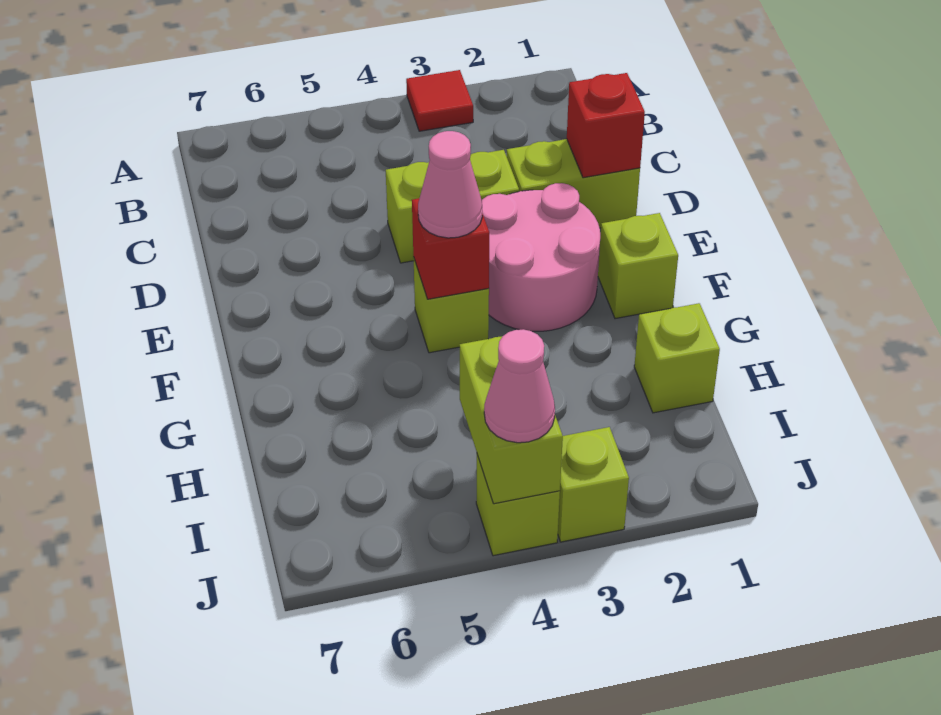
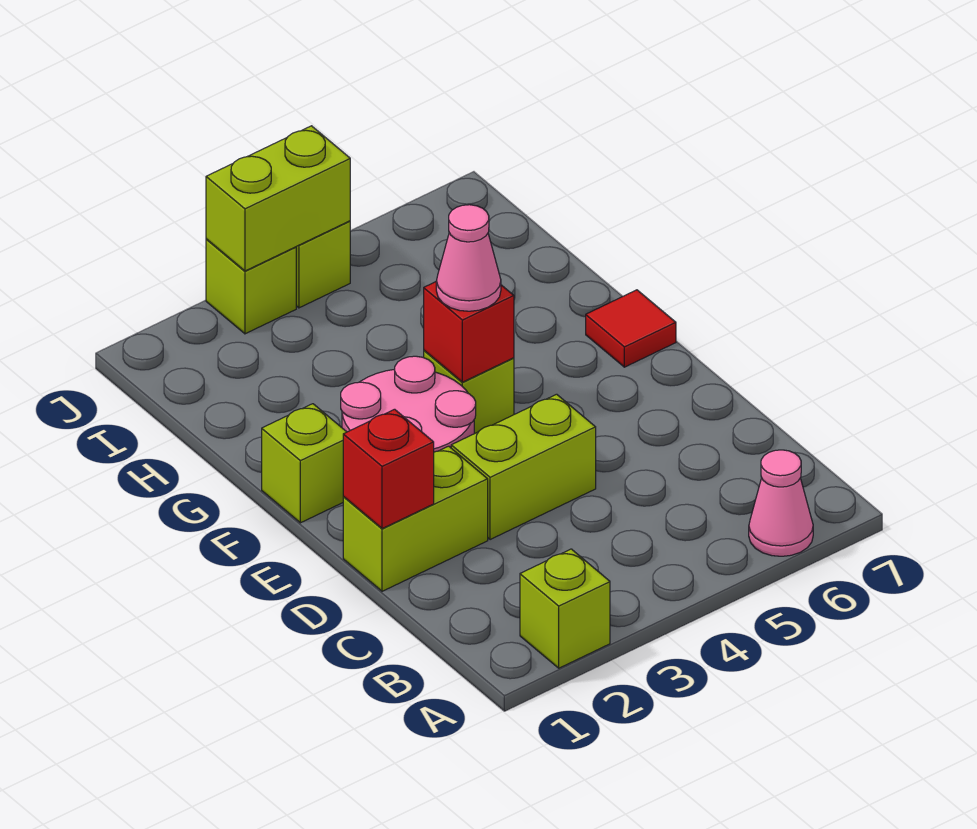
red 1x1 tile [406,70,473,131] -> red 1x1 tile moved to [586,290,676,367]
lime 1x1 brick [634,303,720,413] -> lime 1x1 brick moved to [520,549,610,668]
lime 1x2 brick [460,337,563,504] -> lime 1x2 brick turned to [206,126,350,271]
pink 1x1 cone [484,329,555,443] -> pink 1x1 cone moved to [749,450,813,556]

